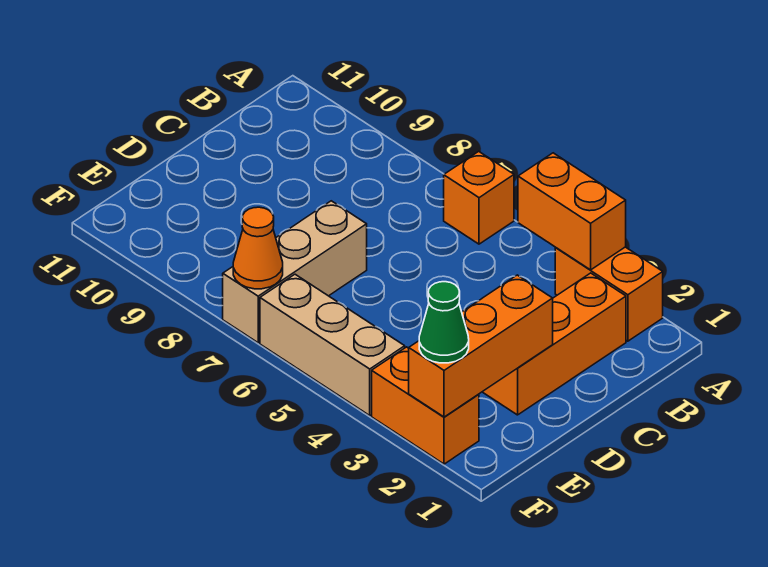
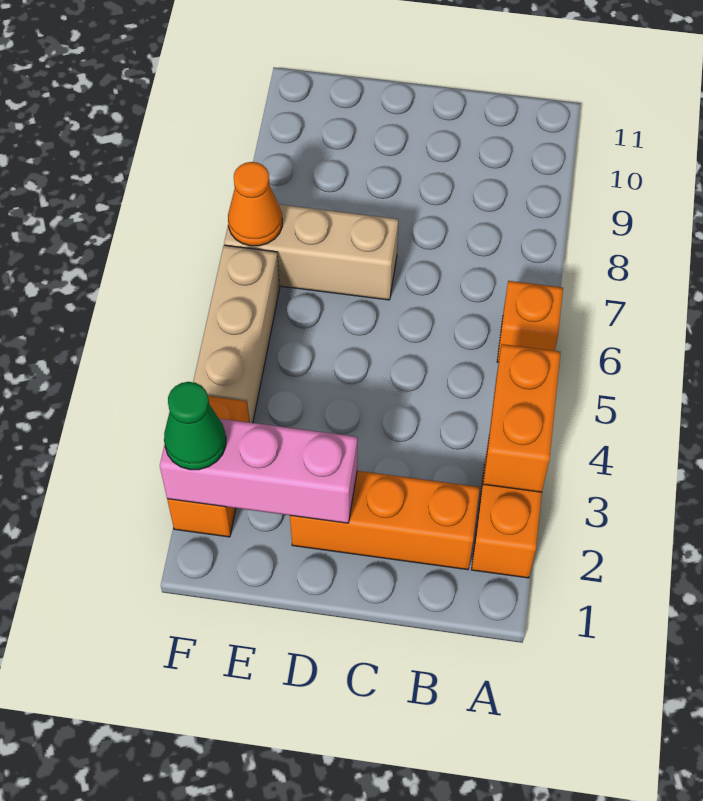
orange 1x3 brick [409,275,553,417] -> pink 1x3 brick [160,419,358,523]

